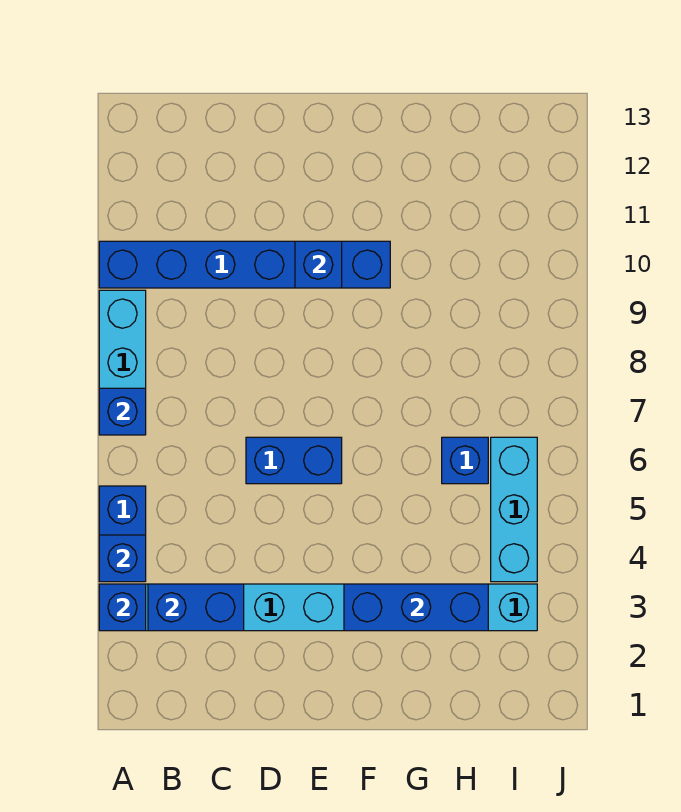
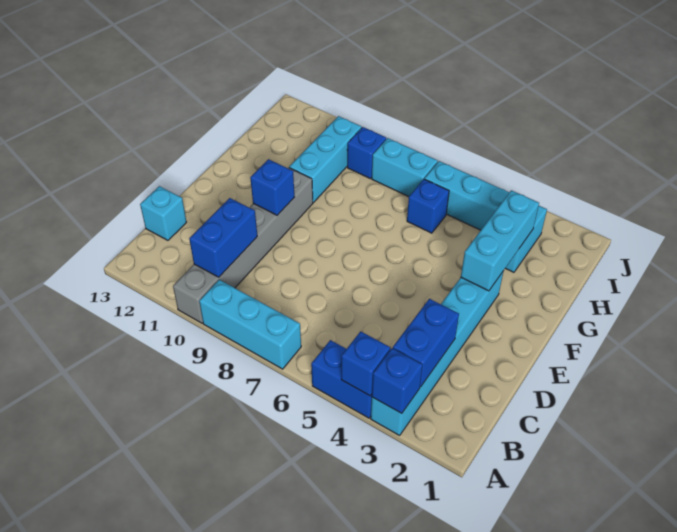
blue 1x1 brick [99,388,146,435] -> blue 1x1 brick moved to [347,127,386,179]
blue 1x6 brick [99,241,390,288] -> grey 1x6 brick [173,167,313,323]
none -> cyan 1x1 brick [140,186,187,240]
blue 1x2 brick [246,437,342,484] -> blue 1x2 brick moved to [189,198,257,277]
blue 1x3 brick [344,584,488,631] -> cyan 1x3 brick [461,190,539,291]
none -> cyan 1x3 brick [289,116,362,202]
none -> cyan 1x2 brick [372,138,438,197]

